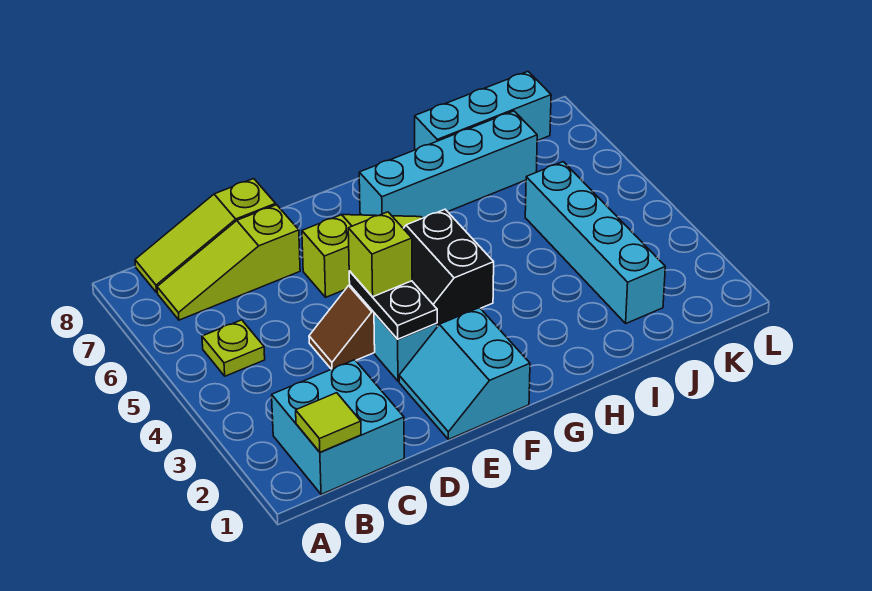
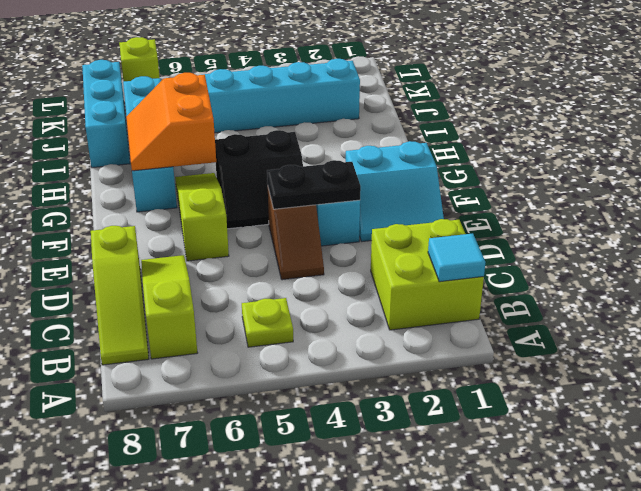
cyan 2x2 brick [272,360,404,494] -> lime 2x2 brick [371,219,484,330]
lime 1x1 tile [296,393,361,452] -> cyan 1x1 tile [428,233,486,282]
lime 1x3 slope [157,205,300,320] -> lime 1x3 slope turned to [141,255,197,359]
lime 1x1 brick [348,212,412,297] -> lime 1x1 brick moved to [119,37,160,81]
none -> orange 2x2 slope [126,73,216,171]

